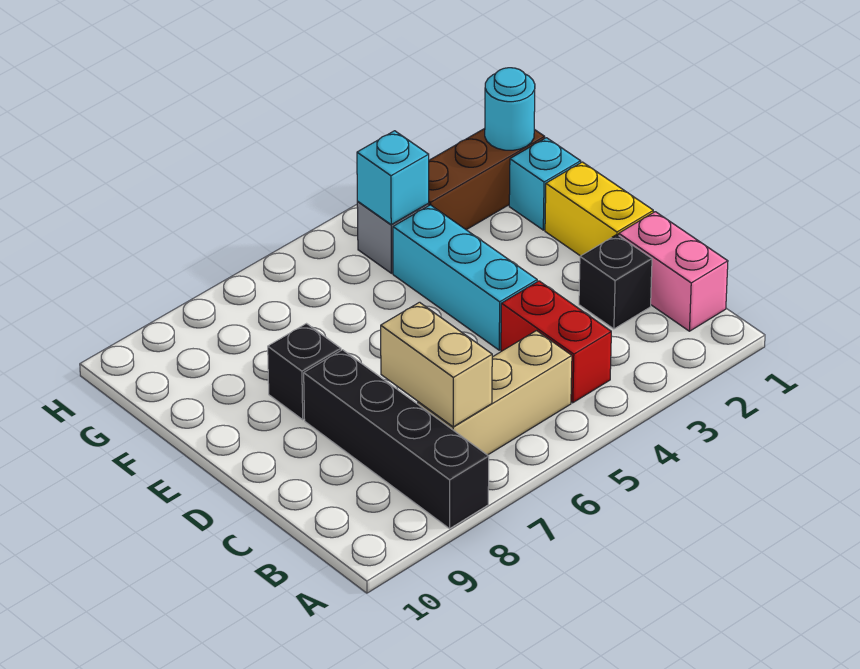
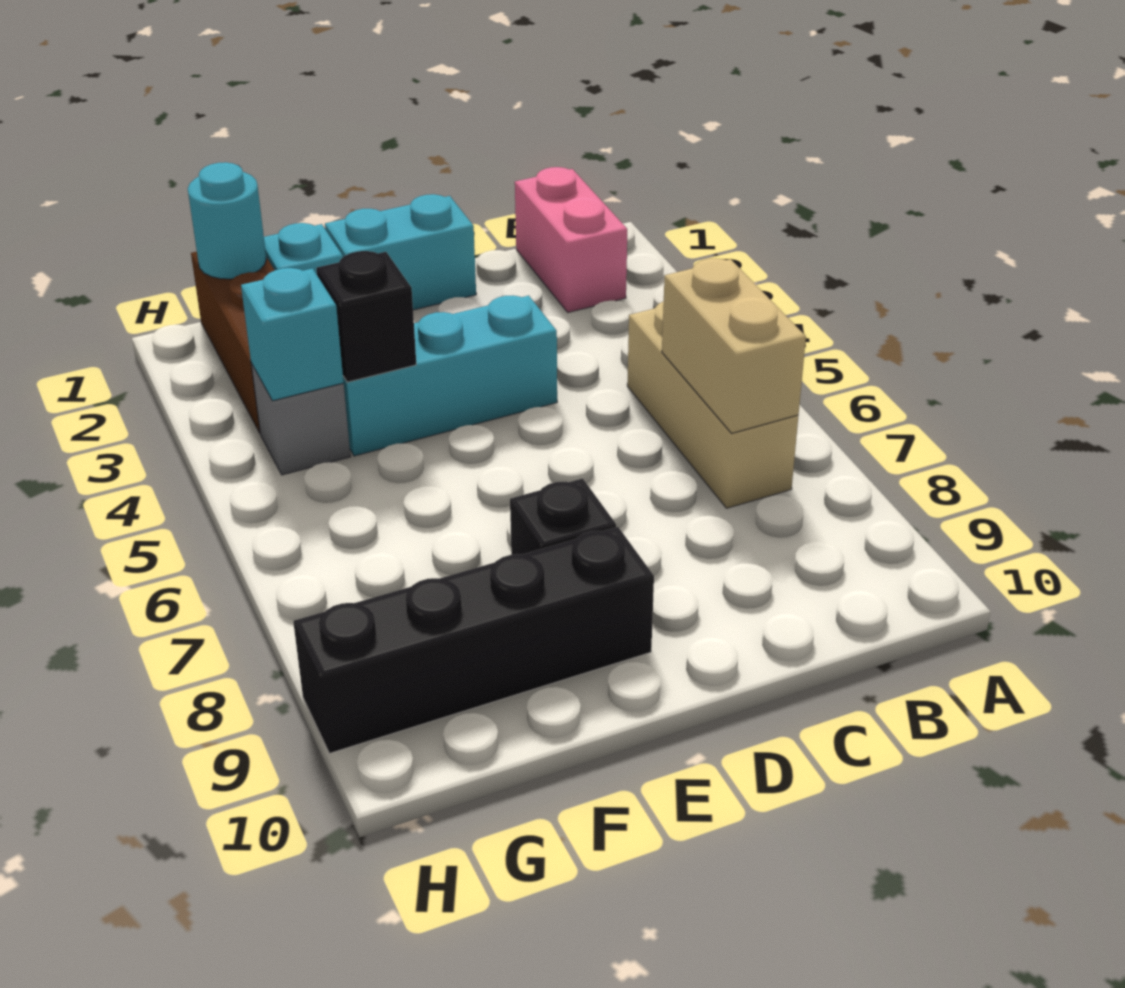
black 1x4 brick [304,350,489,529] -> black 1x4 brick moved to [293,527,654,753]
pink 1x2 brick [619,212,728,331] -> pink 1x2 brick turned to [515,167,627,312]
red 1x2 brick [501,281,611,403] -> none
tan 1x2 brick [381,302,492,427] -> tan 1x2 brick turned to [662,258,806,433]
black 1x1 brick [579,235,652,329] -> black 1x1 brick moved to [316,251,416,382]
yellow 1x2 brick [545,162,653,256] -> cyan 1x2 brick [325,194,476,310]

